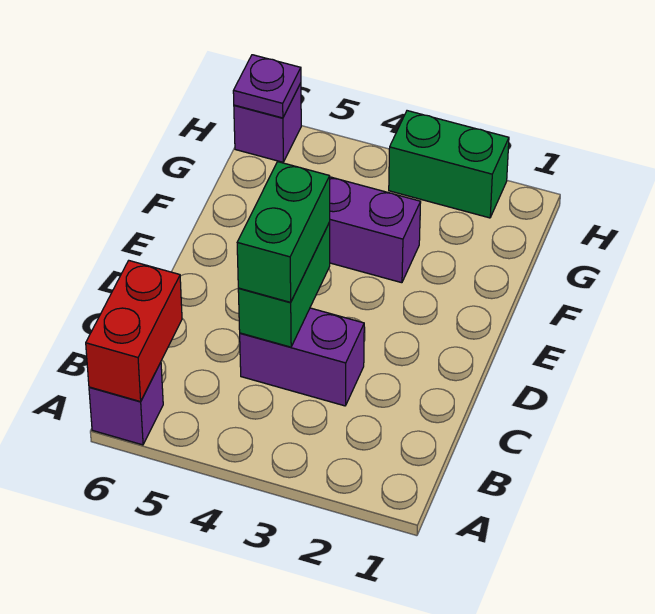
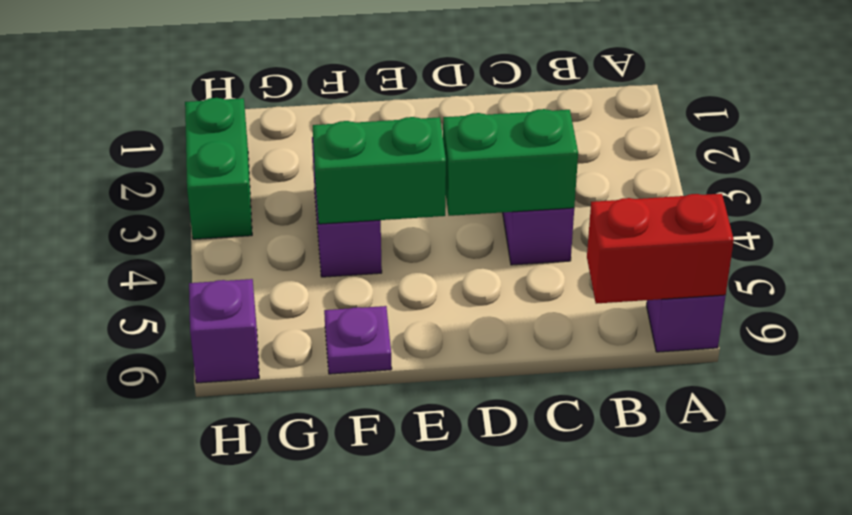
green 1x2 brick [237,162,330,302] -> green 1x2 brick moved to [313,117,446,224]
purple 1x1 plate [233,55,301,118] -> purple 1x1 plate moved to [324,306,392,374]

